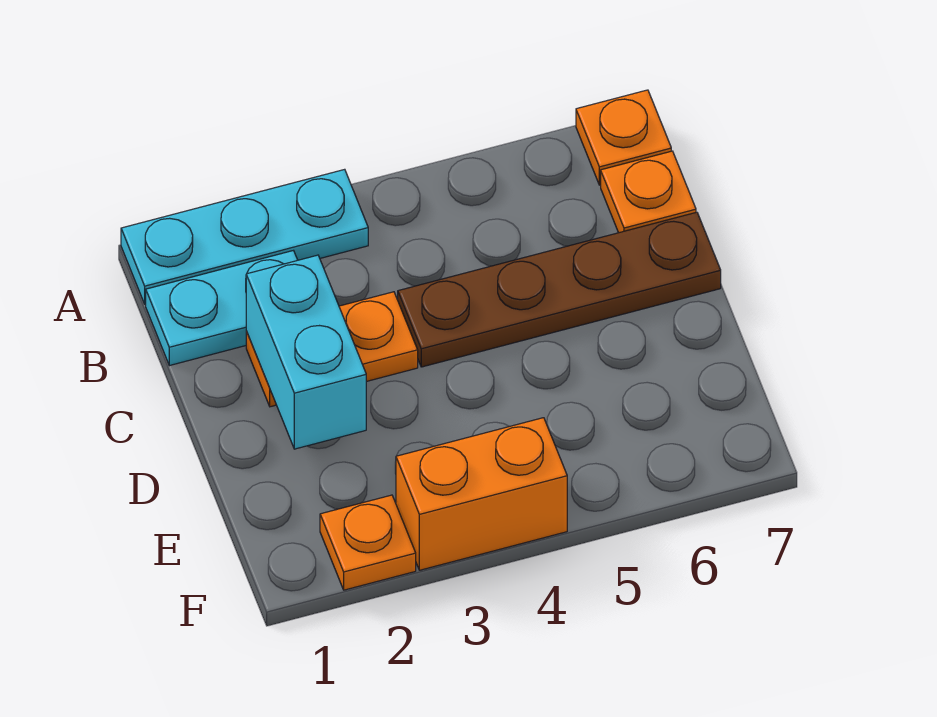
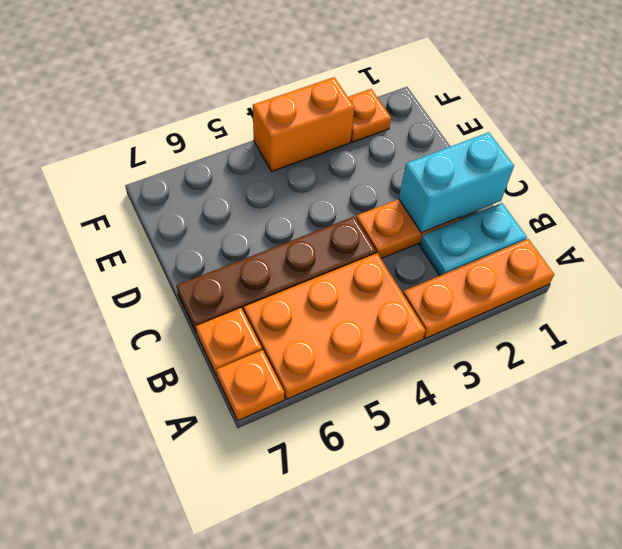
cyan 1x3 plate [121,169,368,304] -> orange 1x3 plate [403,239,554,339]
none -> orange 2x3 plate [244,253,426,399]
cyan 1x2 brick [246,255,366,449] -> cyan 1x2 brick turned to [399,132,514,233]

